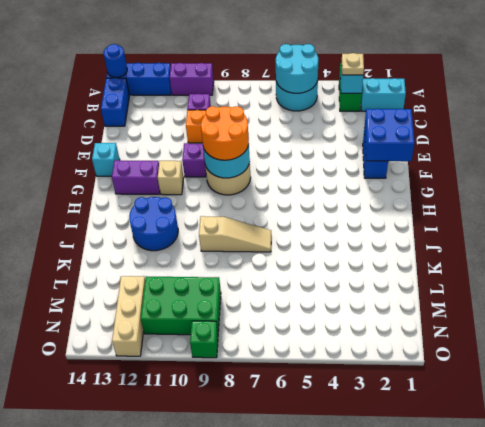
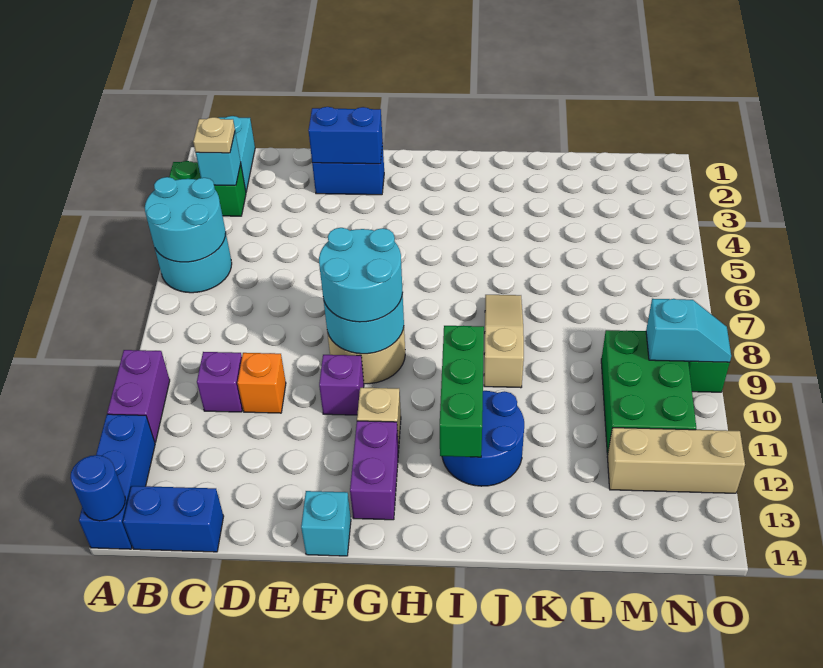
blue 2x2 brick [364,109,414,161] -> blue 1x2 brick [308,107,383,164]
orange 2x2 round brick [201,106,249,160] -> cyan 2x2 round brick [319,228,403,322]
none -> green 1x3 brick [440,326,484,457]
none -> cyan 1x2 slope [646,299,731,363]

